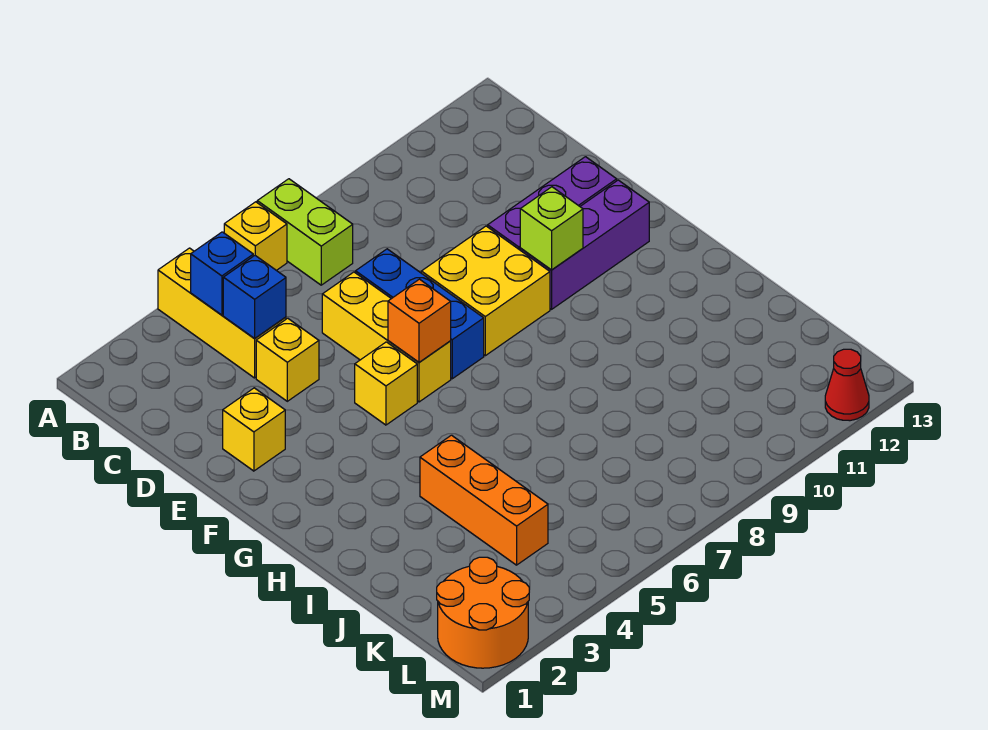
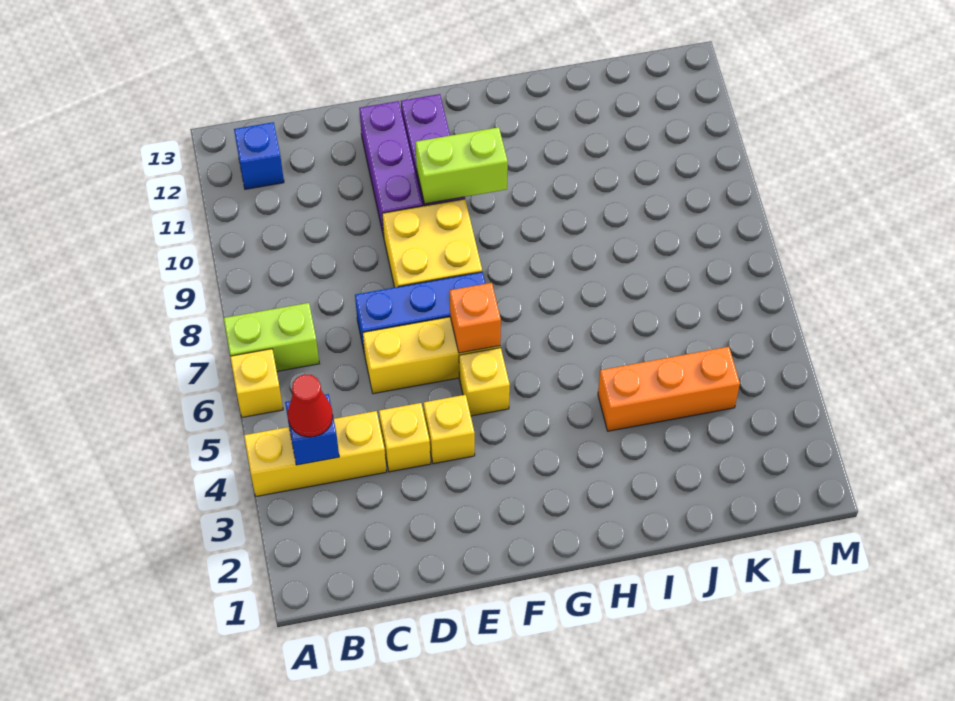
blue 1x1 brick [223,256,286,338] -> blue 1x1 brick moved to [234,122,284,189]
yellow 1x1 brick [223,388,285,471] -> yellow 1x1 brick moved to [424,395,475,464]
lime 1x1 brick [520,187,583,270] -> lime 1x2 brick [416,127,508,204]
orange 2x2 round brick [437,557,529,668] -> none
red 1x1 cone [825,349,869,421] -> red 1x1 cone moved to [288,374,333,437]

